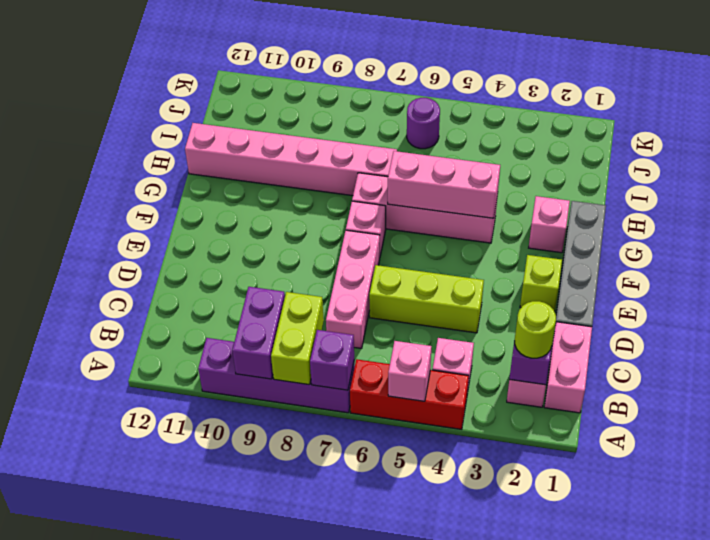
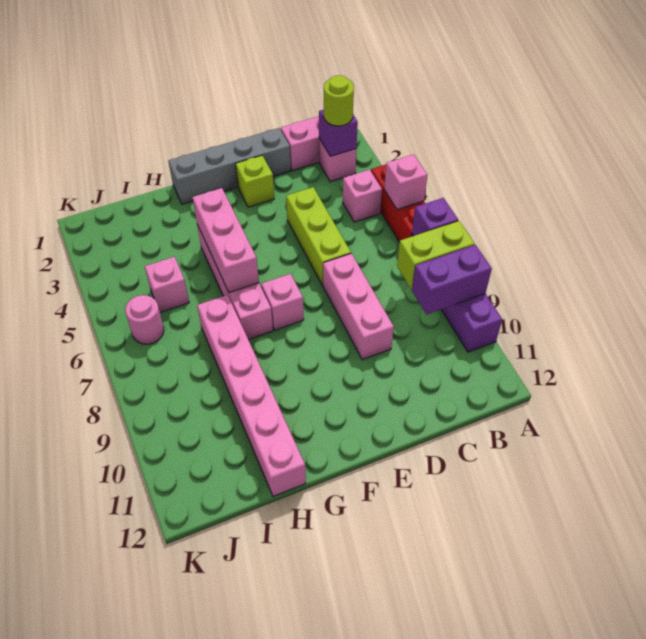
pink 1x3 brick [326,230,380,349] -> pink 1x3 brick turned to [323,253,394,360]
pink 1x1 brick [529,196,570,253] -> pink 1x1 brick moved to [145,257,189,312]
purple 1x1 round brick [407,98,440,149] -> pink 1x1 round brick [125,295,164,344]

